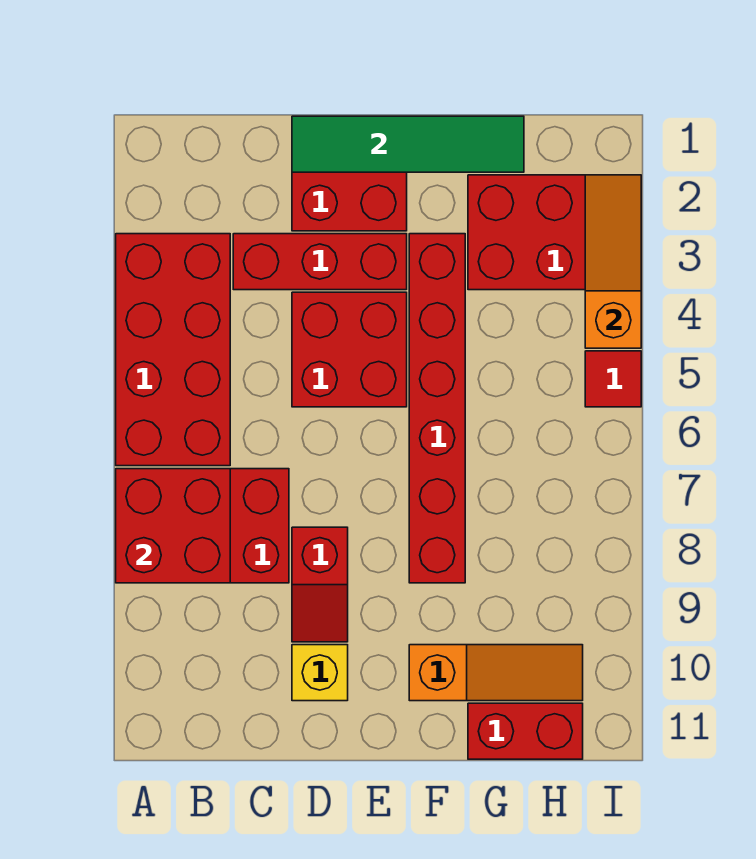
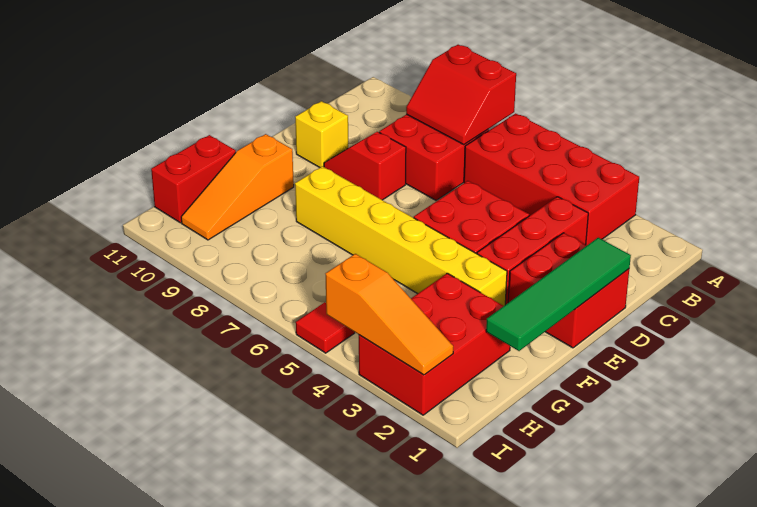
red 2x2 brick [116,469,230,583] -> red 2x2 slope [406,45,516,144]
red 1x6 brick [409,234,465,583] -> yellow 1x6 brick [295,166,507,306]

